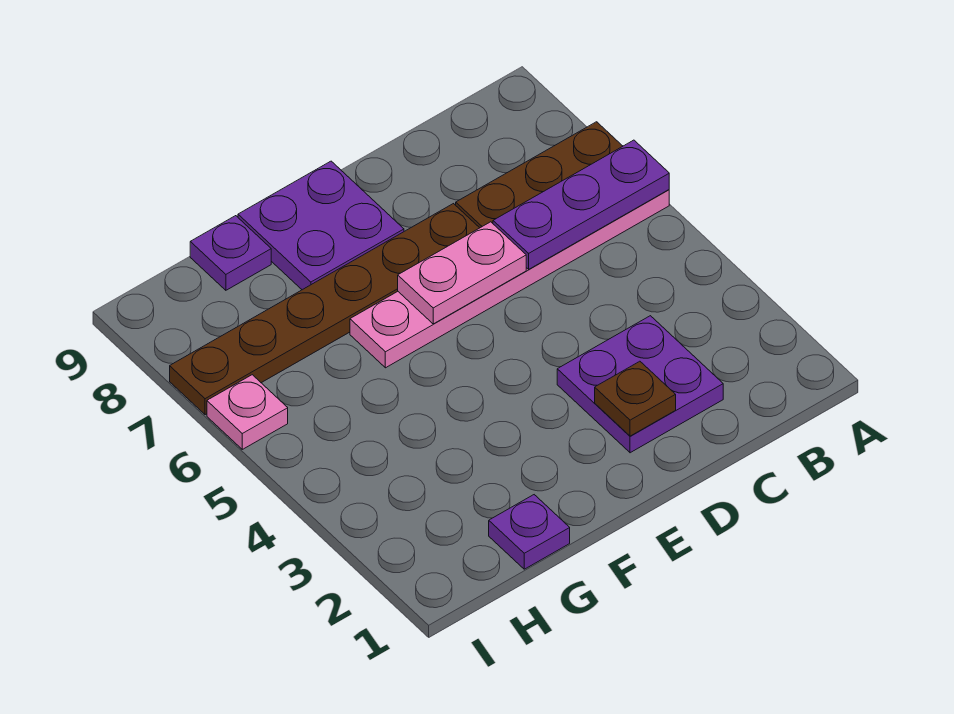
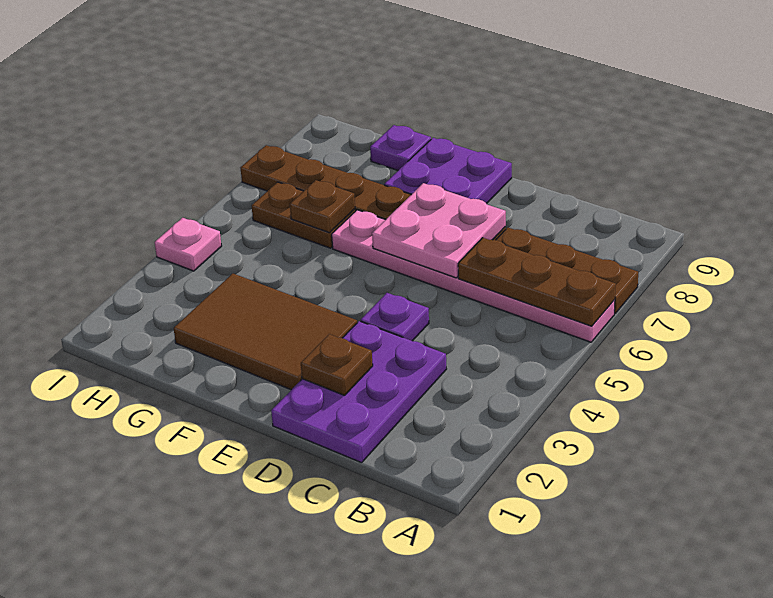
purple 1x3 plate [493,140,669,269] -> brown 1x3 plate [458,238,616,326]
purple 2x2 plate [557,316,723,453] -> purple 2x3 plate [271,321,446,463]
pink 1x2 plate [398,222,526,324] -> pink 2x2 plate [372,183,506,278]
none -> brown 2x3 tile [174,274,357,390]
purple 1x1 plate [489,495,570,569] -> purple 1x1 plate moved to [361,293,429,341]
none -> brown 1x2 plate [252,182,355,248]
none -> brown 1x1 plate [290,180,355,233]
pink 1x1 plate [207,375,288,449] -> pink 1x1 plate moved to [155,218,221,271]

